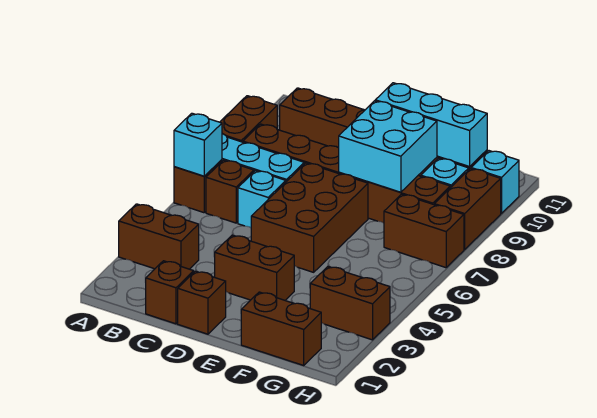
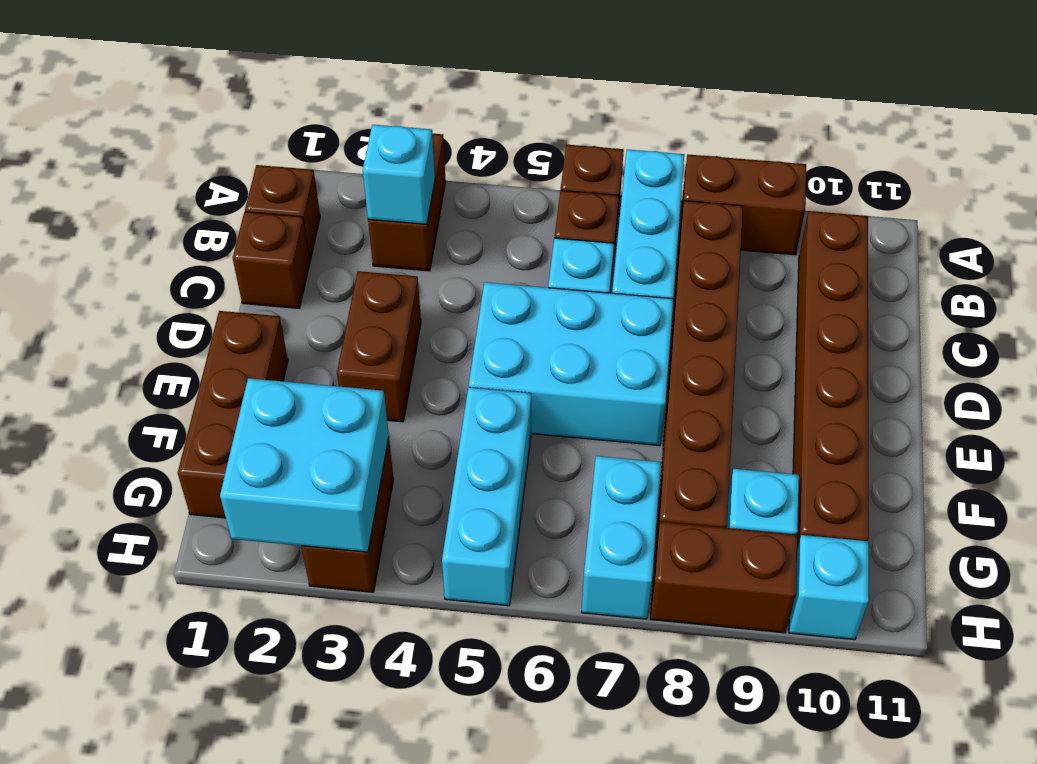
cyan 1x1 brick [174,113,222,176] -> cyan 1x1 brick moved to [363,125,435,224]
brown 1x1 brick [178,271,226,334] -> brown 1x1 brick moved to [245,165,320,260]
brown 2x3 brick [251,163,368,272] -> cyan 2x3 brick [469,282,673,445]
cyan 2x2 brick [339,101,437,192] -> cyan 2x2 brick moved to [220,378,389,552]
cyan 1x3 brick [375,83,487,167] -> cyan 1x3 brick moved to [442,387,531,606]
brown 1x2 brick [241,292,321,365] -> brown 1x3 brick [178,311,288,518]
brown 1x2 brick [384,194,464,268] -> cyan 1x2 brick [582,456,661,619]

